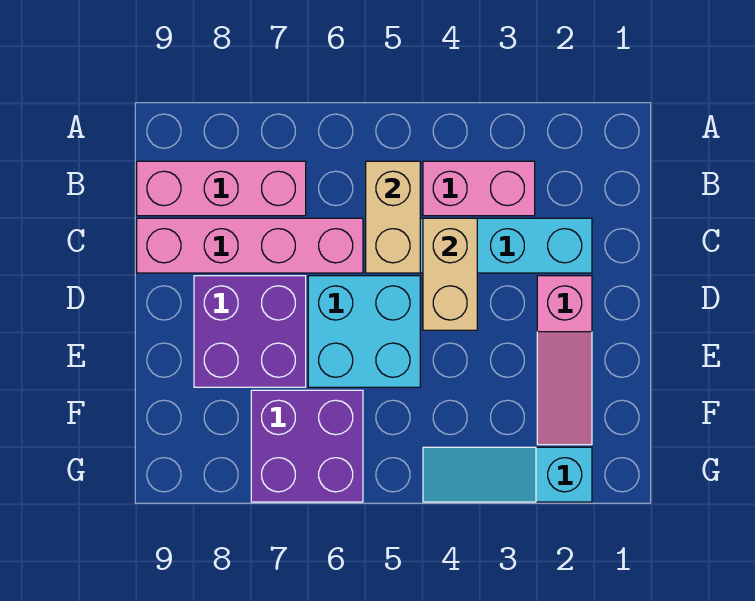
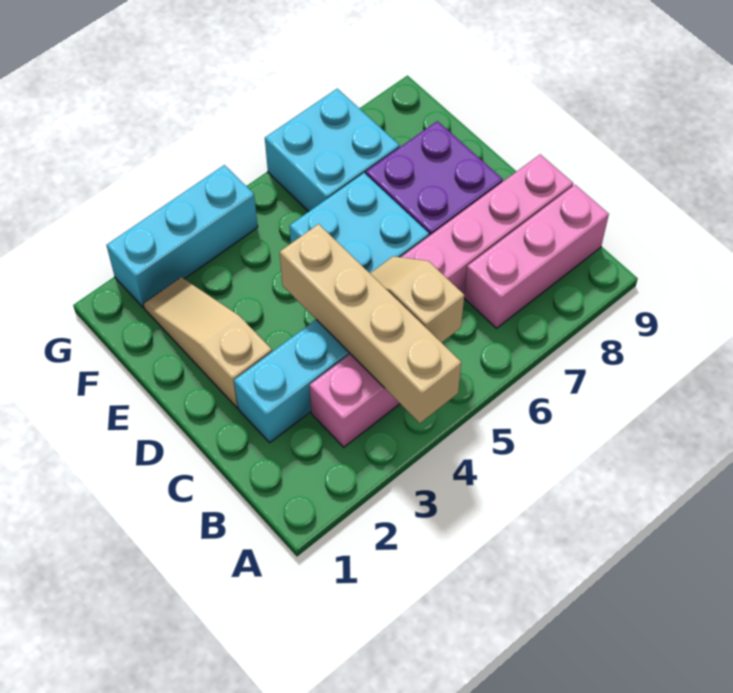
tan 1x2 brick [366,161,420,273] -> tan 1x2 slope [370,256,464,343]
tan 1x2 brick [423,218,477,330] -> tan 1x4 brick [280,224,461,423]
pink 1x3 slope [537,276,592,445] -> tan 1x3 slope [143,277,272,408]
purple 2x2 brick [251,390,363,502] -> cyan 2x2 brick [265,89,400,212]
cyan 1x3 slope [423,447,592,502] -> cyan 1x3 brick [106,165,258,308]

